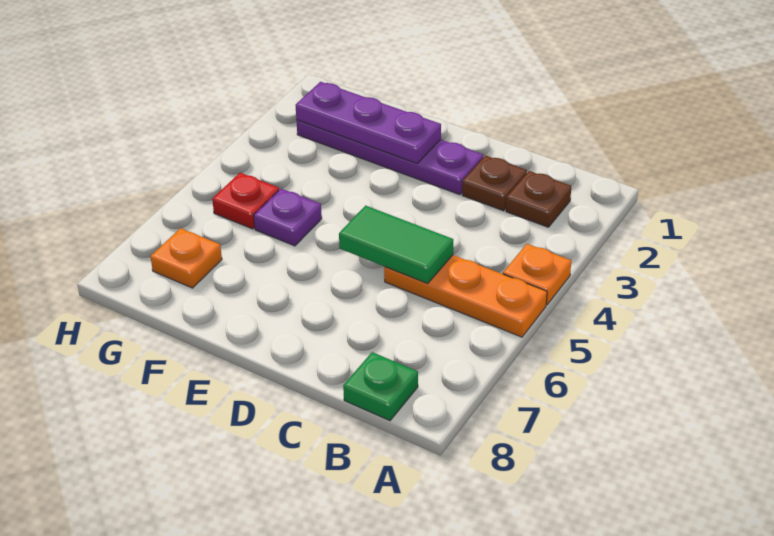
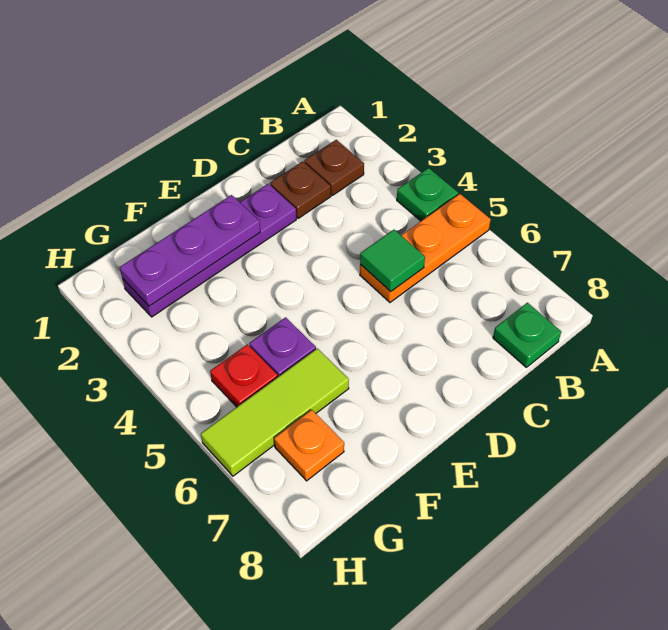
orange 1x1 plate [503,244,571,305] -> green 1x1 plate [397,168,458,221]
green 1x2 tile [339,206,453,283] -> green 1x1 tile [360,230,425,292]
none -> lime 1x3 tile [201,348,349,476]

